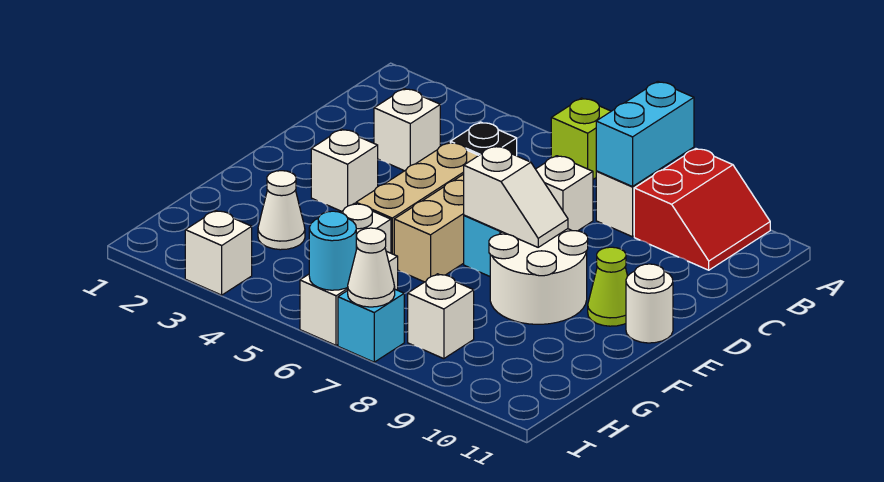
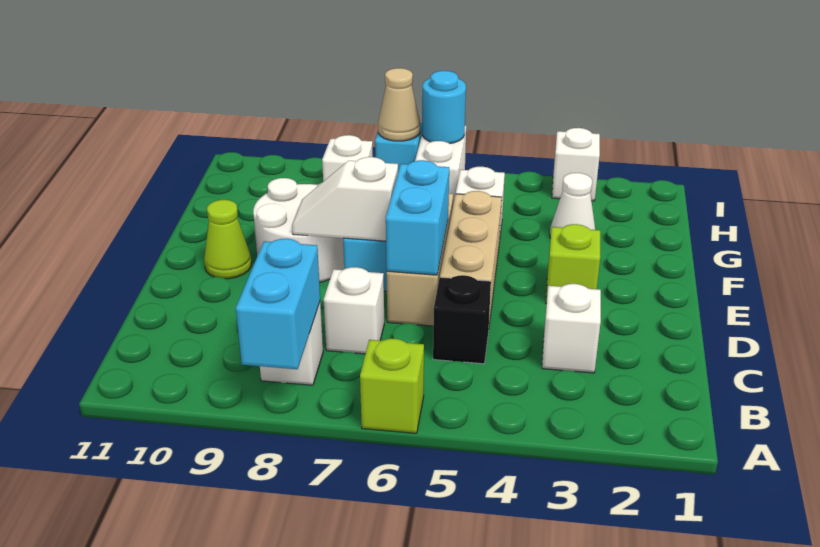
red 2x2 slope [634,149,770,270] -> none
none -> cyan 1x2 brick [386,160,449,275]
white 1x1 brick [311,129,378,211] -> lime 1x1 brick [546,224,600,304]
white 1x1 round brick [626,264,673,343] -> none
white 1x1 cone [348,228,395,307] -> tan 1x1 cone [378,68,420,141]

